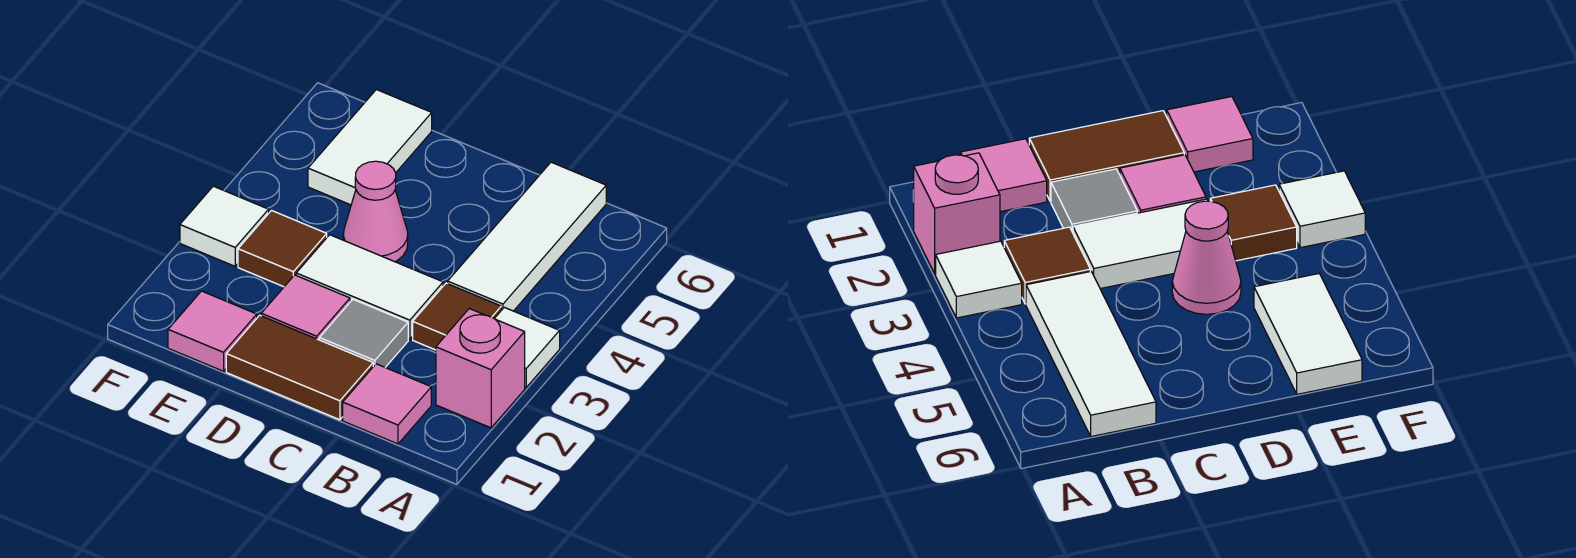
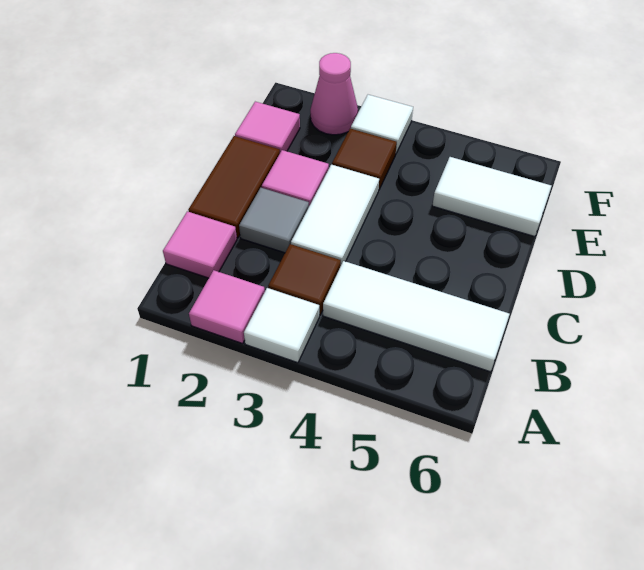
pink 1x1 brick [436,309,525,428] -> pink 1x1 tile [189,270,265,344]
pink 1x1 cone [343,161,408,262] -> pink 1x1 cone moved to [310,53,358,135]

